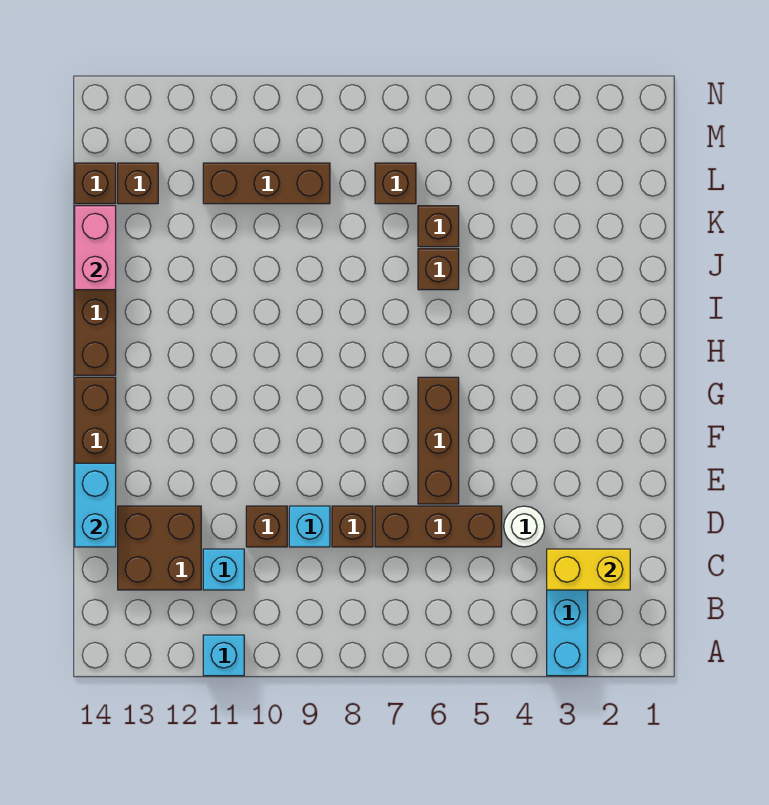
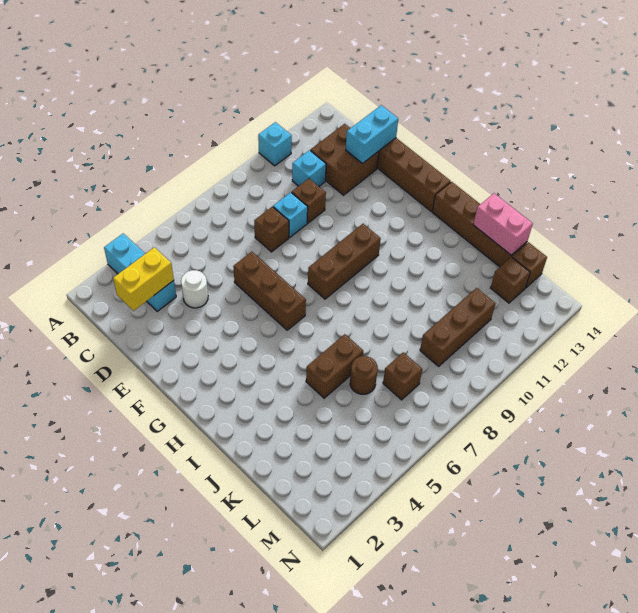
brown 1x3 brick [375,506,502,547] -> brown 1x3 brick moved to [308,224,381,299]
cyan 1x2 brick [75,463,116,547] -> cyan 1x2 brick turned to [346,105,398,164]
brown 1x1 brick [418,249,459,290] -> brown 1x2 brick [306,334,363,398]
brown 1x1 brick [418,206,459,247] -> brown 1x1 round brick [350,356,378,394]

